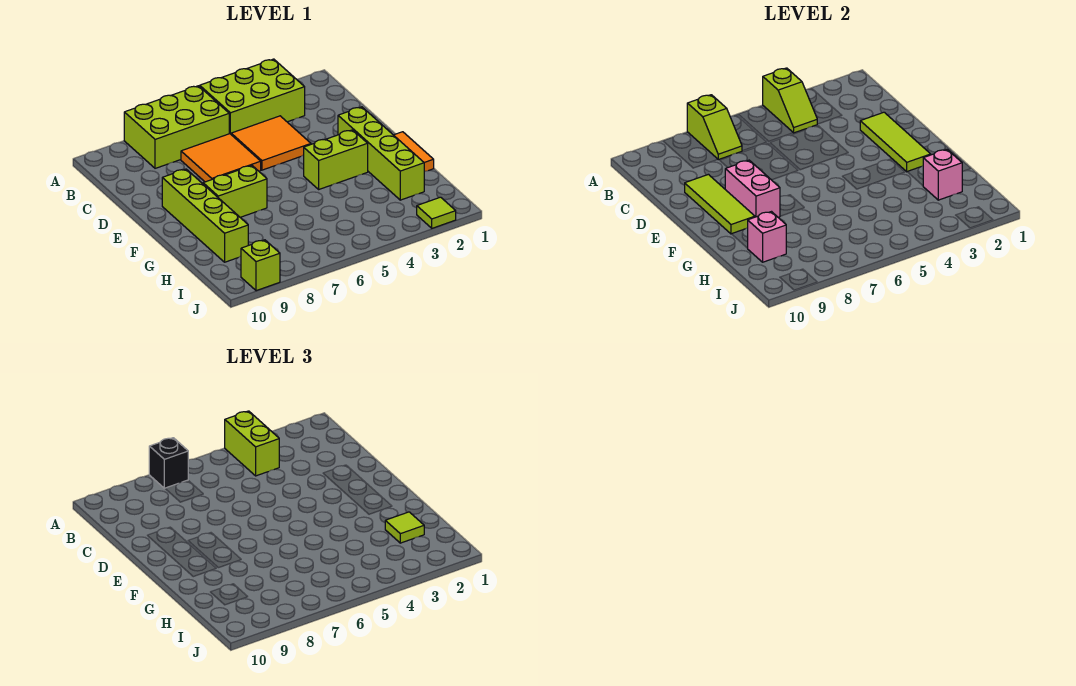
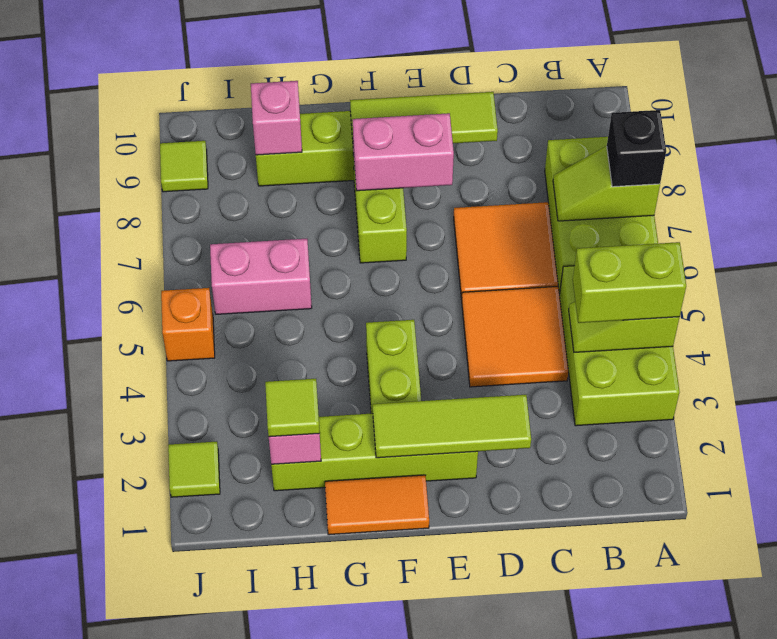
none -> pink 1x2 brick [210,239,312,314]
none -> orange 1x1 brick [161,288,215,361]
lime 1x1 brick [241,240,280,291] -> lime 1x1 tile [160,141,208,192]

